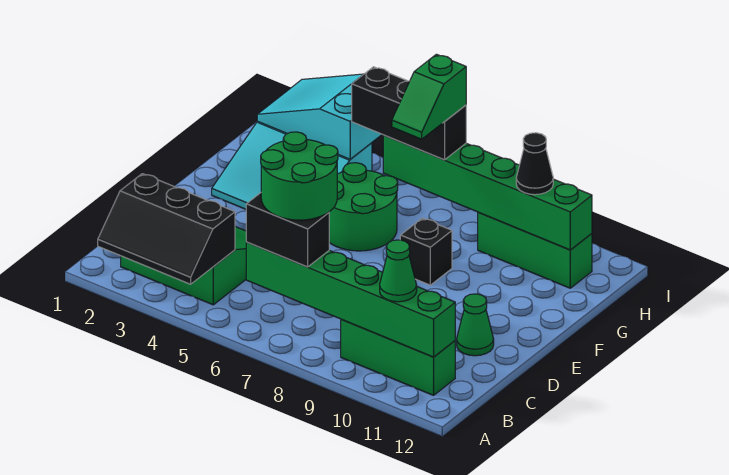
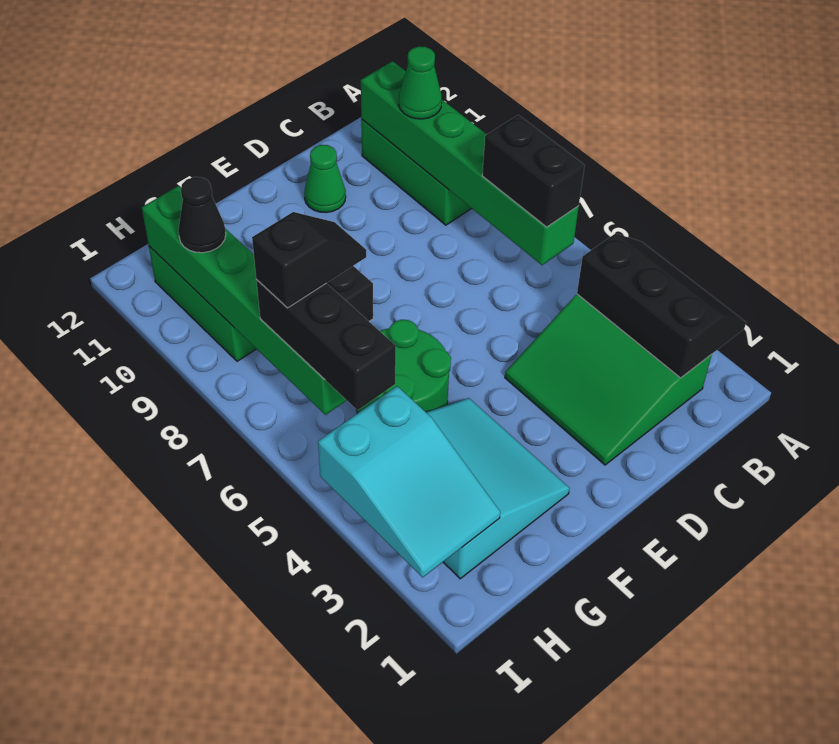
green 2x2 round brick [261,132,338,220] -> none
green 1x2 slope [392,54,466,139] -> black 1x2 slope [252,212,366,308]

